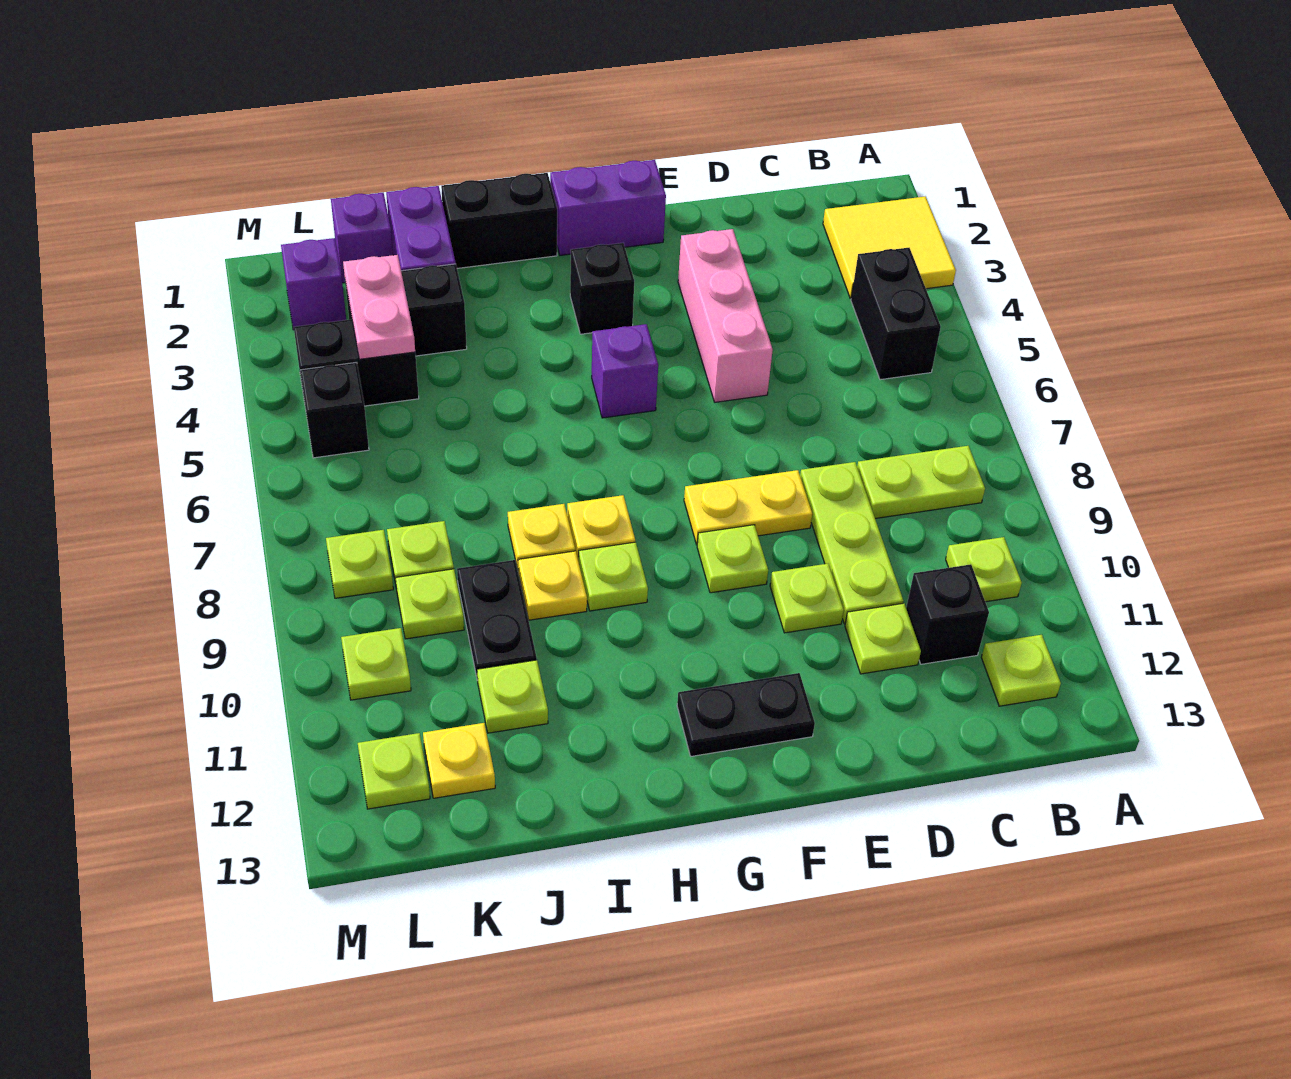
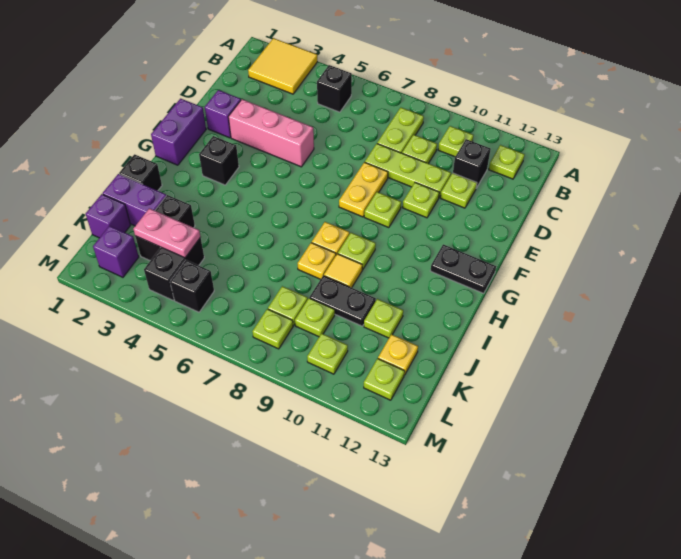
black 1x2 brick [851,248,941,380] -> black 1x1 brick [317,65,352,112]
none -> lime 1x1 plate [402,135,437,164]
black 1x2 plate [677,673,815,756] -> black 1x2 plate turned to [431,244,496,294]
purple 1x1 brick [592,324,658,418] -> purple 1x1 brick moved to [205,90,241,138]
black 1x2 brick [441,173,557,268] -> black 1x1 brick [119,154,162,191]
yellow 1x1 plate [518,551,587,620] -> yellow 1x1 tile [324,254,362,288]

